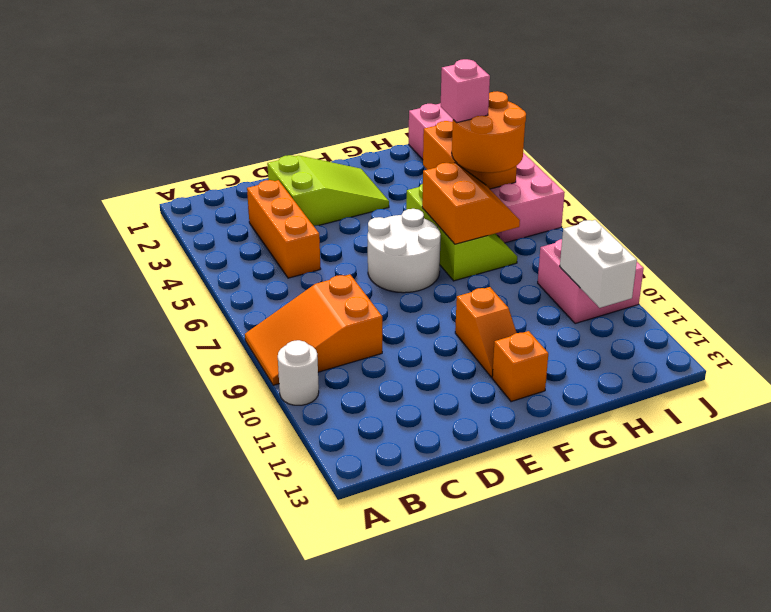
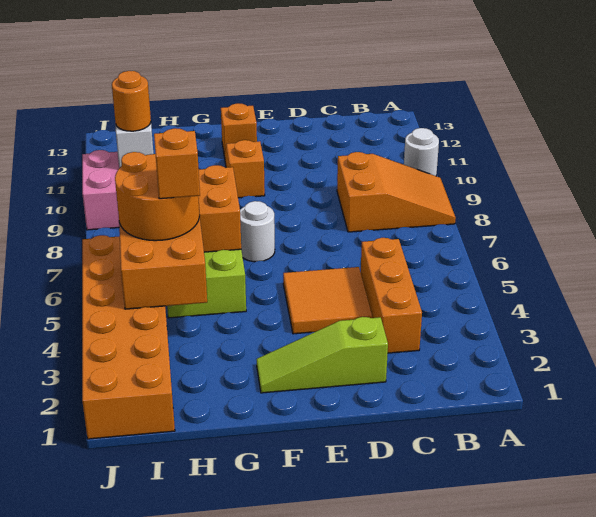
lime 2x3 slope [267,155,389,226] -> lime 1x3 slope [256,317,388,393]
none -> orange 2x2 tile [283,267,372,334]
white 2x2 round brick [368,209,441,293] -> white 1x1 round brick [240,201,275,262]
pink 1x1 brick [441,59,490,123] -> orange 1x1 brick [154,128,200,199]
pink 2x6 brick [409,103,565,243] -> orange 2x6 brick [82,235,175,439]
none -> orange 1x1 round brick [112,71,151,131]

